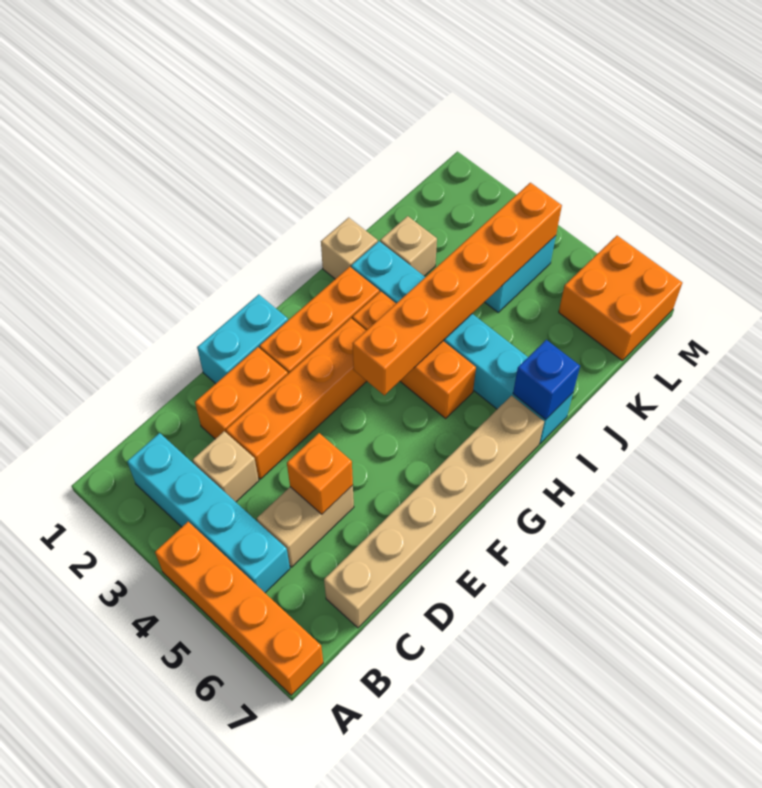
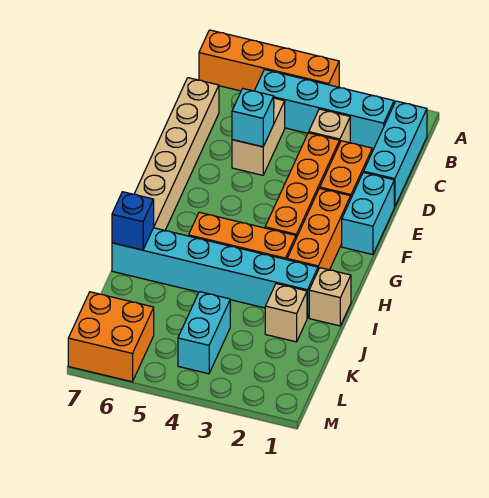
none -> cyan 1x3 brick [364,101,427,207]
orange 1x1 brick [287,433,353,514] -> cyan 1x1 brick [232,89,274,147]
orange 1x6 brick [353,183,562,395] -> none

